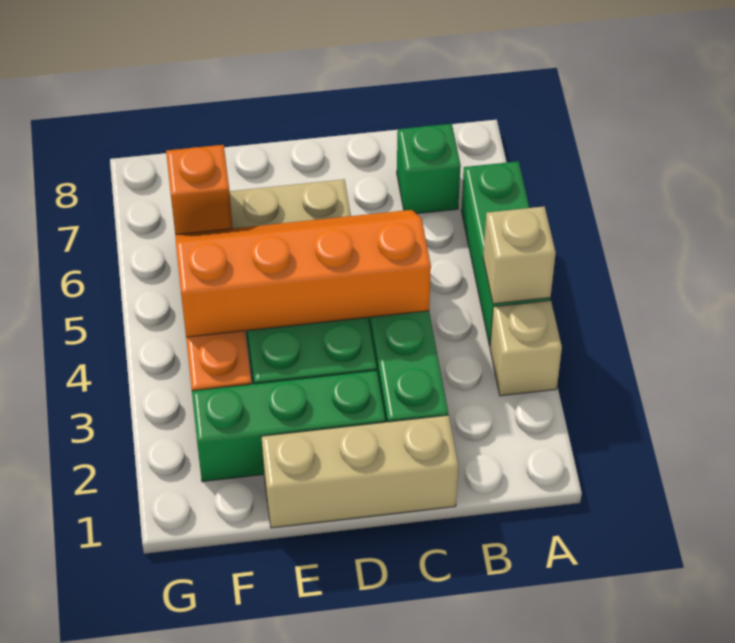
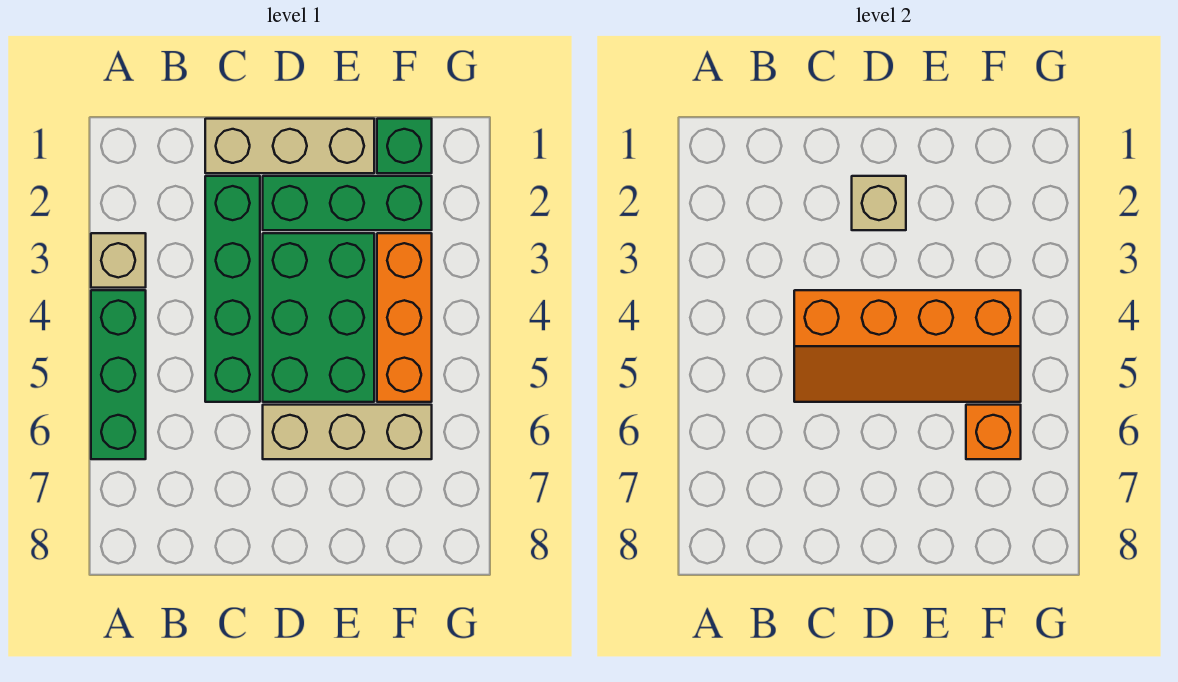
tan 1x1 brick [483,206,556,304] -> tan 1x1 brick moved to [852,176,906,230]
green 1x1 brick [397,124,461,214] -> green 1x1 brick moved to [377,119,432,173]

